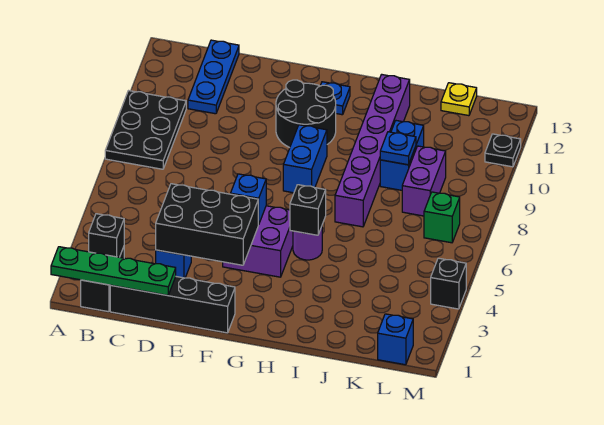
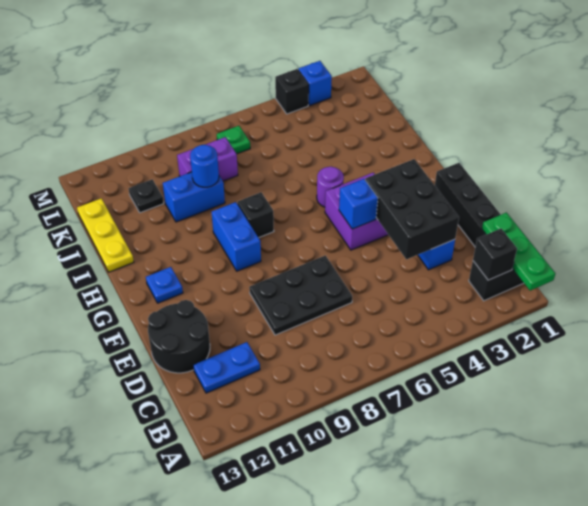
green 1x4 plate [51,247,176,295] -> green 1x3 plate [482,213,555,291]
black 2x3 plate [105,91,186,169] -> black 2x3 plate moved to [249,256,352,335]
blue 1x3 plate [188,40,239,114] -> blue 1x2 plate [193,342,260,393]
black 2x2 round brick [276,80,336,148] -> black 2x2 round brick moved to [148,300,210,373]
blue 1x2 brick [283,125,327,193] -> blue 1x2 brick turned to [212,202,261,271]
black 1x1 brick [290,185,326,235] -> black 1x1 brick moved to [237,192,274,238]
purple 1x6 brick [335,74,410,227] -> none
blue 1x1 plate [380,132,416,165] -> blue 1x1 round brick [190,145,219,187]
yellow 1x1 plate [441,83,477,116] -> yellow 1x3 plate [77,198,134,272]
blue 1x1 brick [378,314,413,365] -> blue 1x1 brick moved to [298,61,332,106]
green 1x1 brick [424,192,460,243] -> green 1x1 plate [217,126,250,154]
black 1x1 plate [485,134,521,167] -> black 1x1 plate moved to [129,179,164,213]

